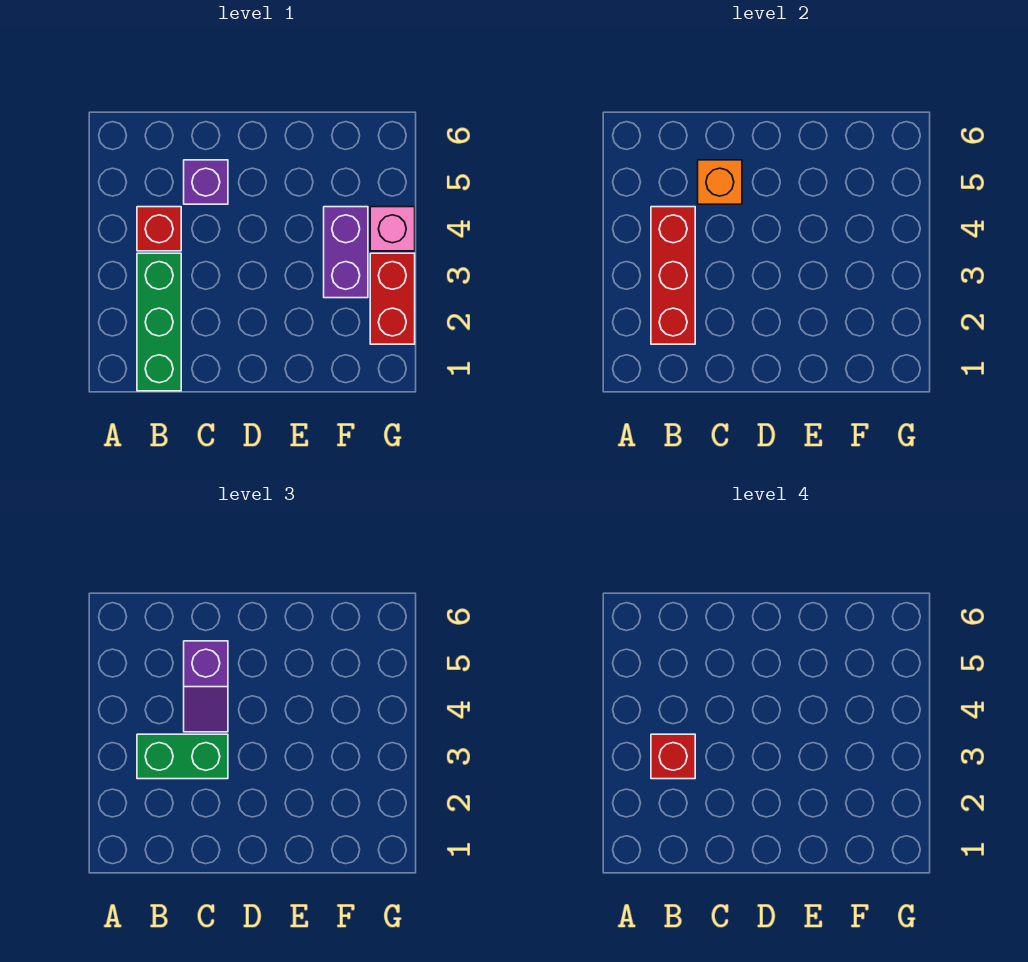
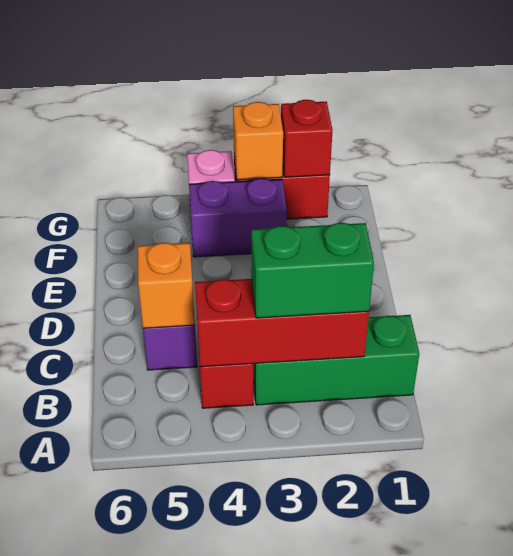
green 1x2 brick [137,734,228,779] -> green 1x2 brick turned to [251,223,374,318]
red 1x1 brick [651,734,695,779] -> red 1x1 brick moved to [281,100,333,177]
purple 1x2 slope [184,641,228,732] -> none
none -> orange 1x1 brick [233,102,283,180]

